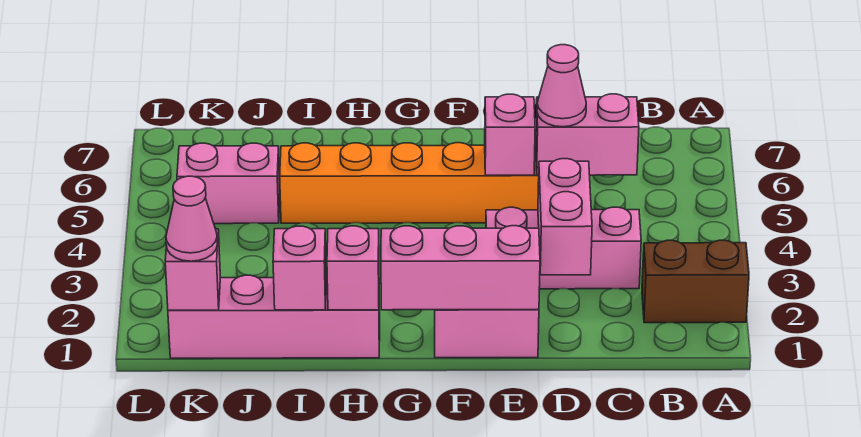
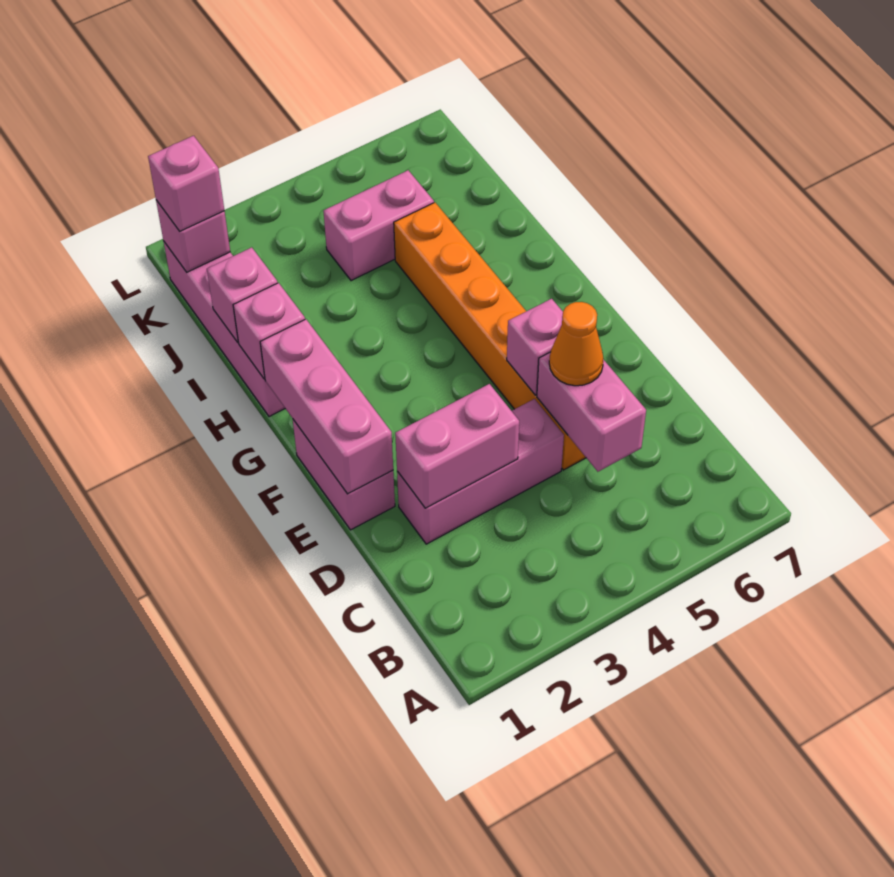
brown 1x2 brick [642,240,749,323] -> none
pink 1x3 brick [486,207,641,289] -> pink 1x3 brick turned to [397,399,564,544]
pink 1x1 cone [537,45,586,127] -> orange 1x1 cone [549,302,604,386]
pink 1x2 brick [177,143,280,224] -> pink 1x2 brick turned to [323,170,434,281]
pink 1x1 cone [166,176,218,261] -> pink 1x1 brick [148,136,224,231]

